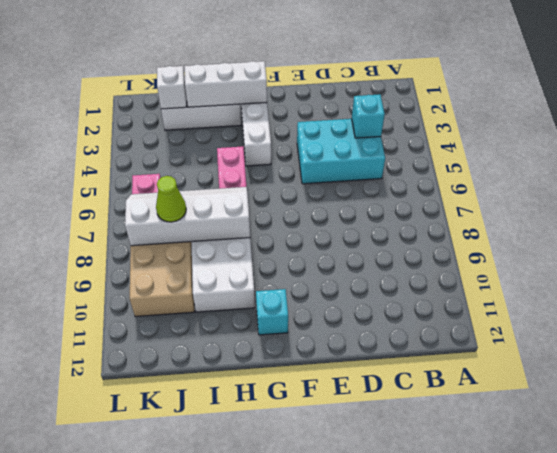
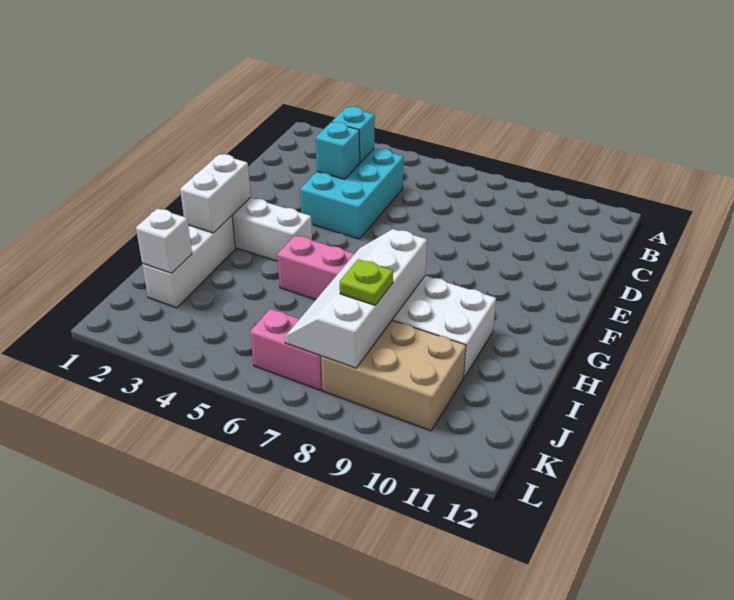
white 1x3 brick [184,61,267,107] -> white 1x2 brick [180,154,251,233]
cyan 1x1 brick [256,289,288,335] -> cyan 1x1 brick moved to [315,122,360,179]
lime 1x1 cone [156,176,186,222] -> lime 1x1 plate [340,259,393,305]

